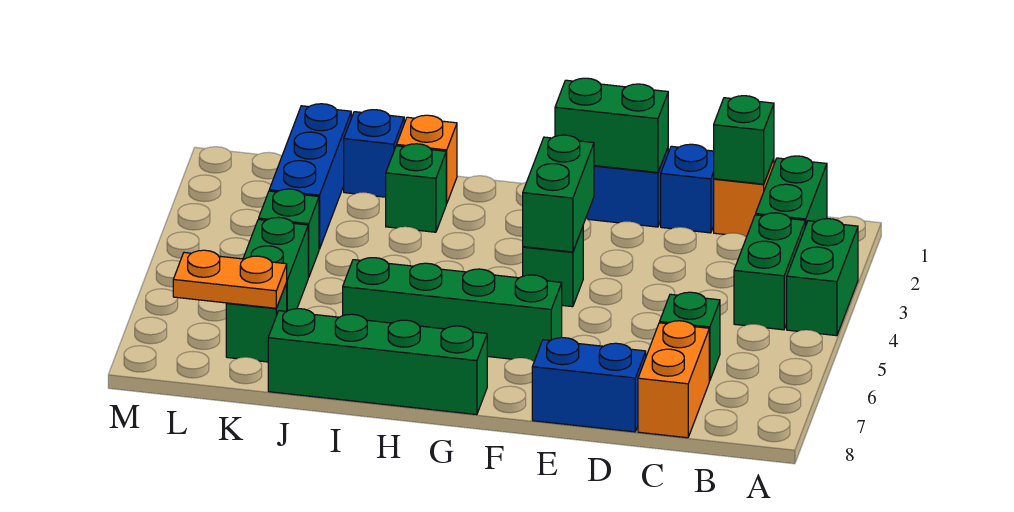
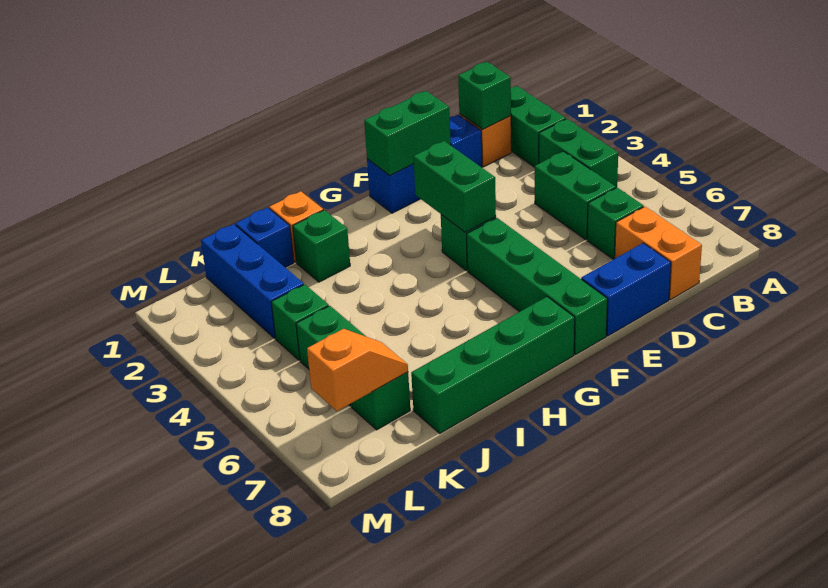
green 1x2 brick [787,219,858,336] -> green 1x2 brick moved to [535,151,616,240]
green 1x4 brick [343,258,562,362] -> green 1x4 brick turned to [467,218,607,355]
orange 1x2 plate [173,250,287,308] -> orange 1x2 slope [307,329,408,411]

